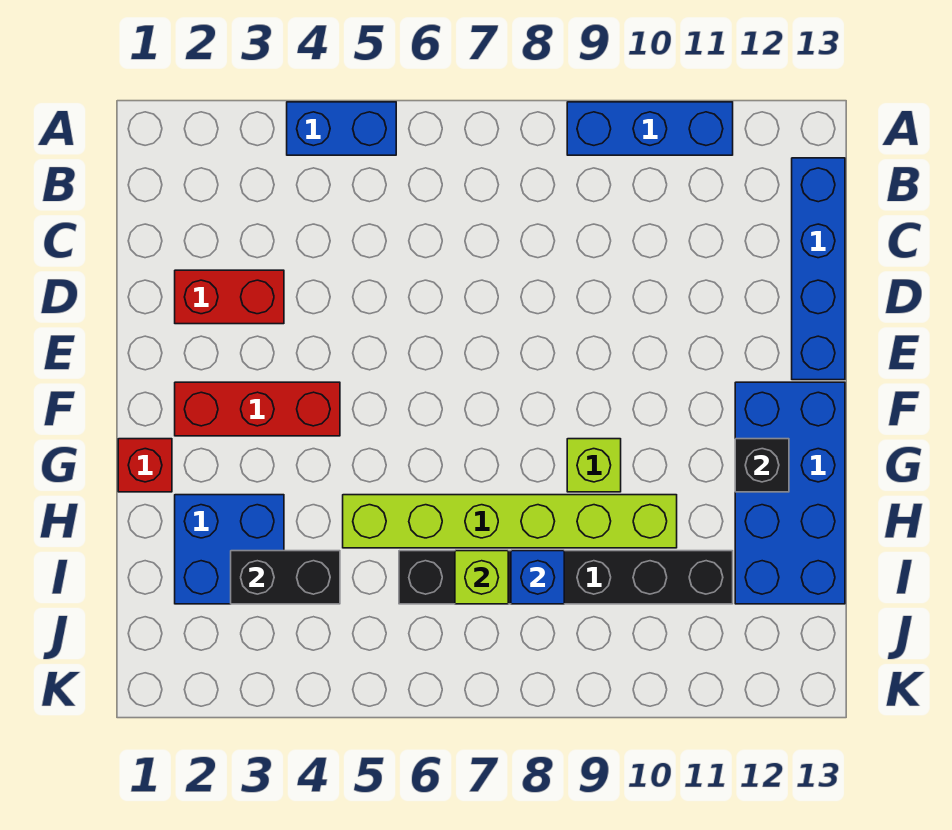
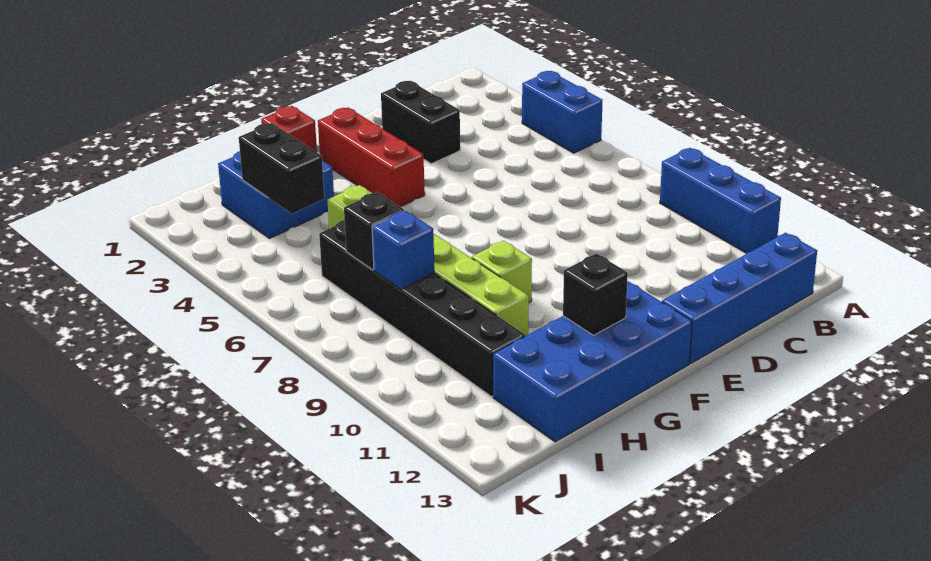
red 1x2 brick [175,270,284,324] -> black 1x2 brick [381,81,460,164]
lime 1x1 brick [455,551,508,604] -> black 1x1 brick [344,192,404,270]

